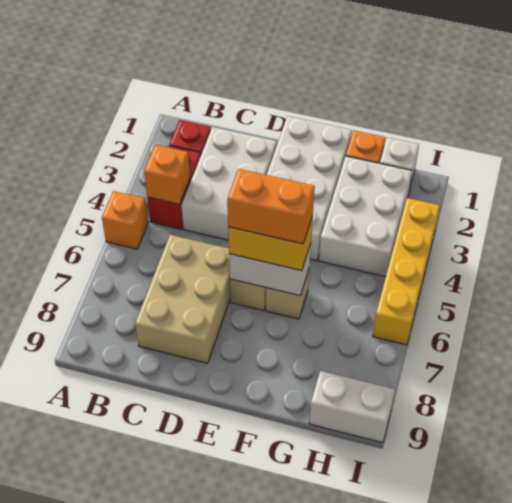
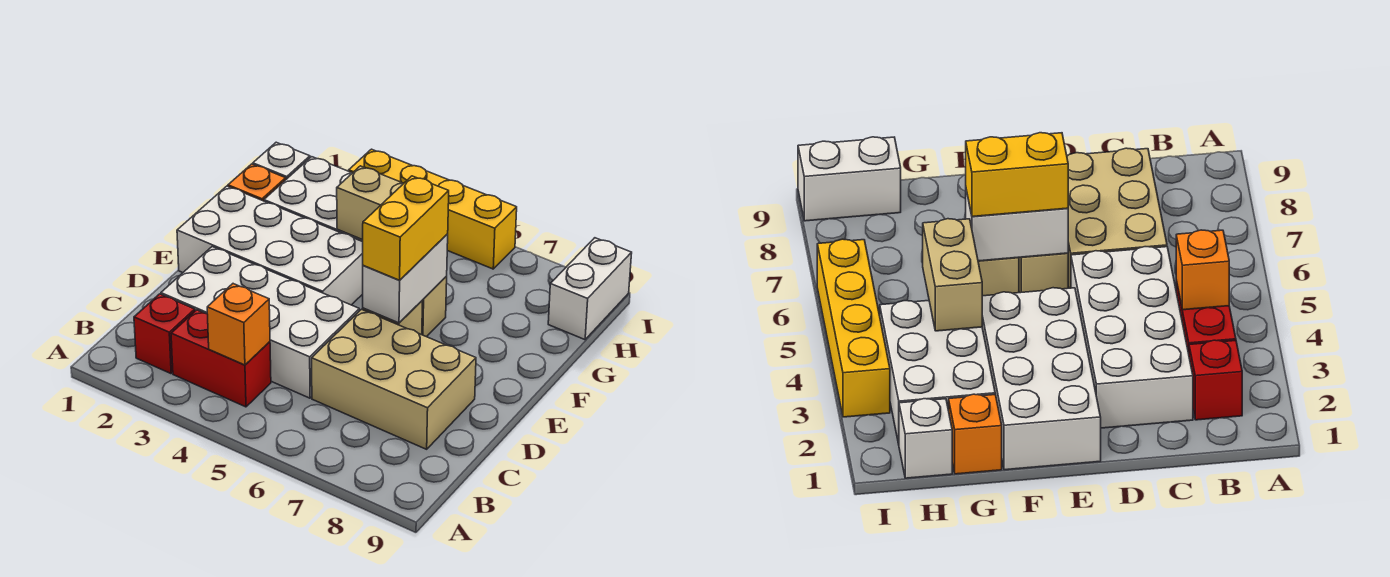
orange 1x1 brick [102,191,148,249] -> none
white 2x3 brick [181,127,277,240] -> white 2x4 brick [161,247,359,398]
orange 1x2 brick [227,169,315,244] -> none
none -> tan 1x2 brick [337,166,404,240]

